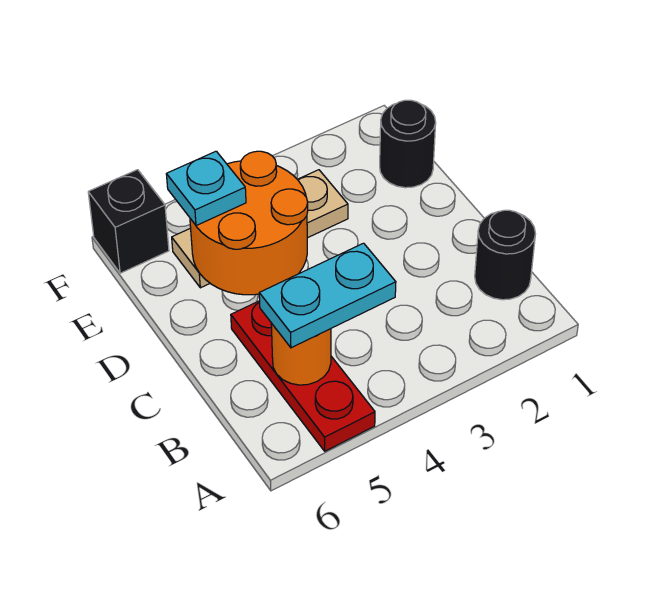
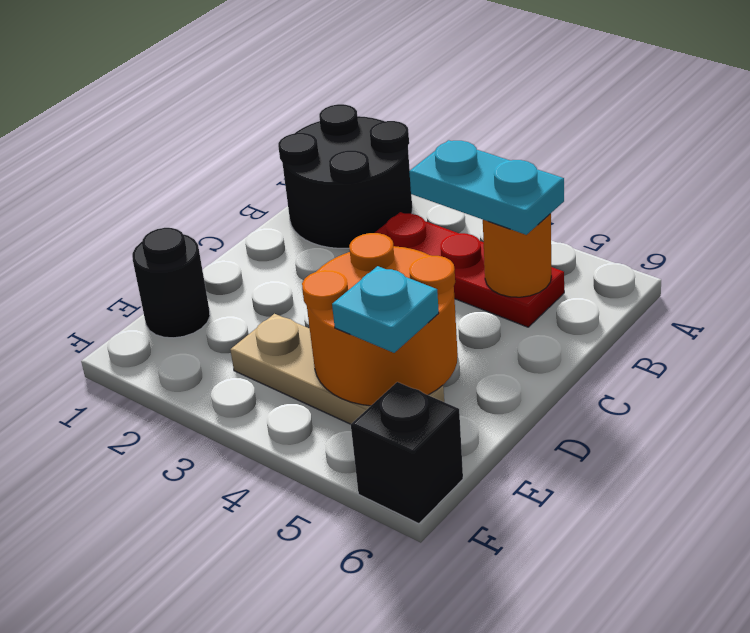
red 1x3 plate [231,301,375,451] -> red 1x3 plate turned to [375,212,564,327]
black 1x1 round brick [475,210,535,300] -> black 2x2 round brick [278,104,412,248]

